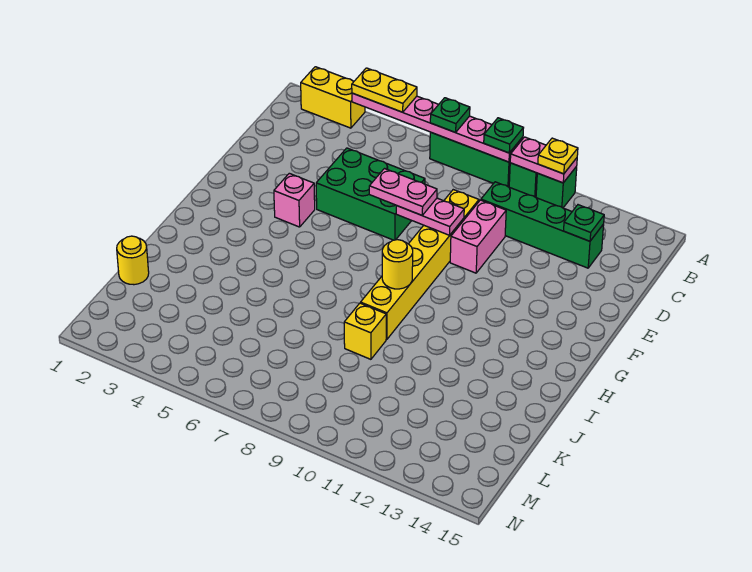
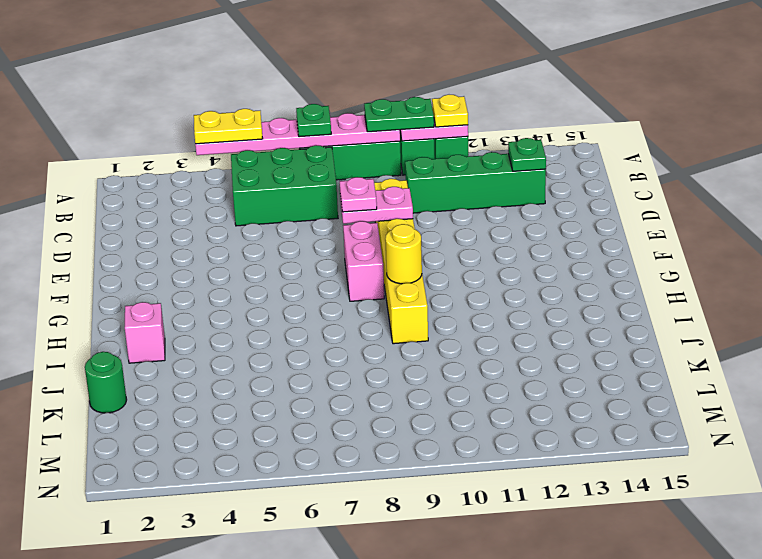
yellow 1x2 brick [301,67,365,128] -> none
green 1x1 plate [484,118,523,153] -> green 1x2 plate [364,97,434,132]
green 2x3 brick [316,148,425,240] -> green 2x3 brick moved to [231,145,338,226]
pink 1x2 brick [450,200,506,273] -> pink 1x2 brick moved to [343,221,384,301]
pink 1x2 plate [369,169,437,215] -> pink 1x1 plate [340,177,377,212]
pink 1x1 brick [274,173,315,227] -> pink 1x1 brick moved to [125,302,165,363]
yellow 1x1 brick [344,303,386,359] -> none
yellow 1x1 round brick [117,236,149,285] -> green 1x1 round brick [85,352,127,413]

